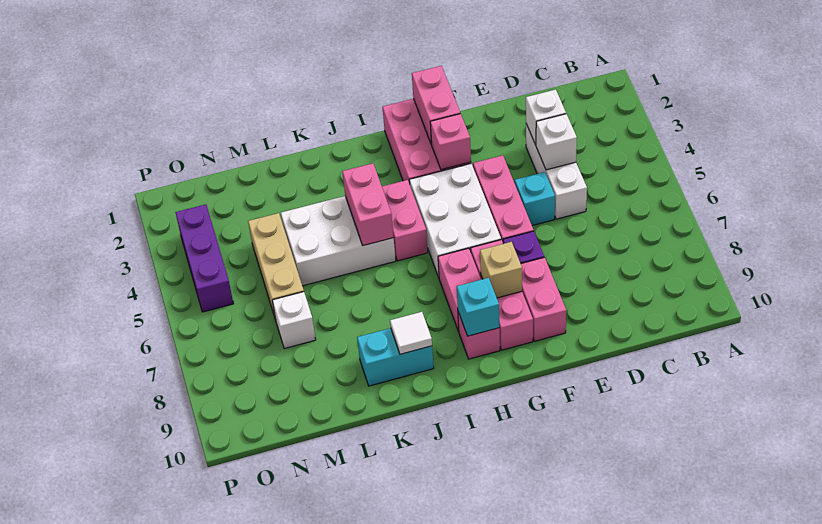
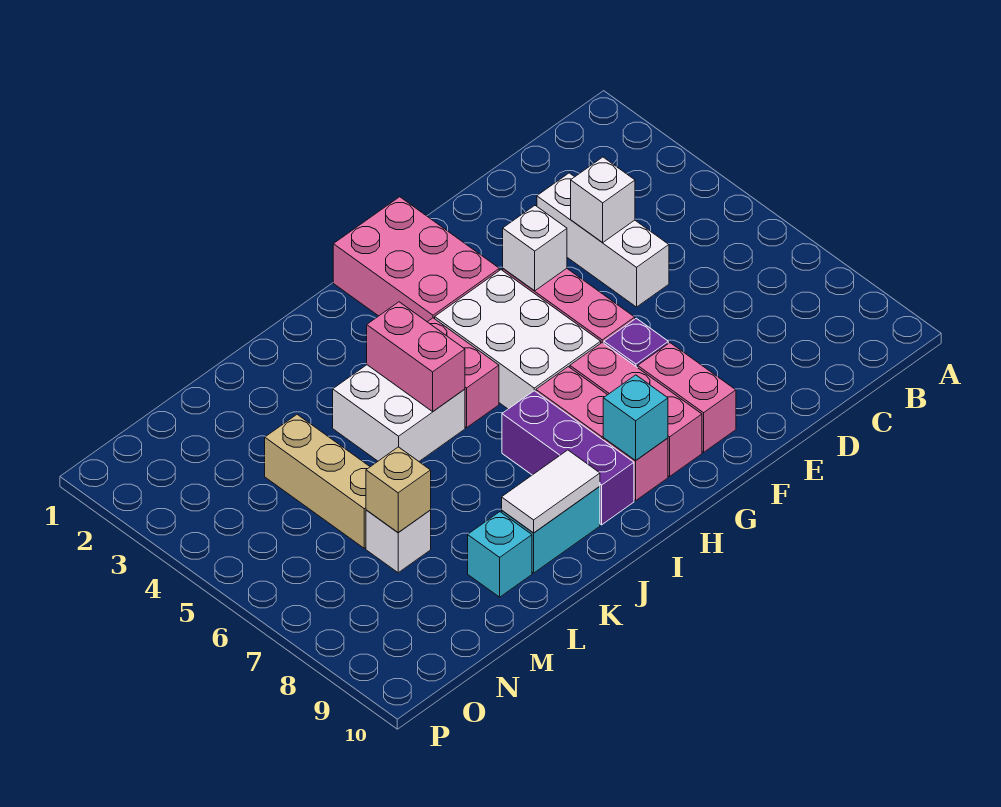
white 1x1 brick [526,90,566,145] -> white 1x1 brick moved to [503,206,567,291]
cyan 1x1 brick [515,172,555,225] -> cyan 1x1 brick moved to [468,512,532,597]
pink 1x2 brick [412,66,460,145] -> none
pink 1x1 brick [430,114,471,170] -> none
tan 1x1 brick [480,242,522,298] -> tan 1x1 brick moved to [366,447,431,533]
white 2x3 brick [281,196,396,286] -> white 2x2 brick [333,365,465,461]
white 1x1 tile [390,312,432,354] -> white 1x2 tile [502,450,600,533]
purple 1x3 brick [175,204,233,312] -> purple 1x3 brick moved to [502,391,634,525]

